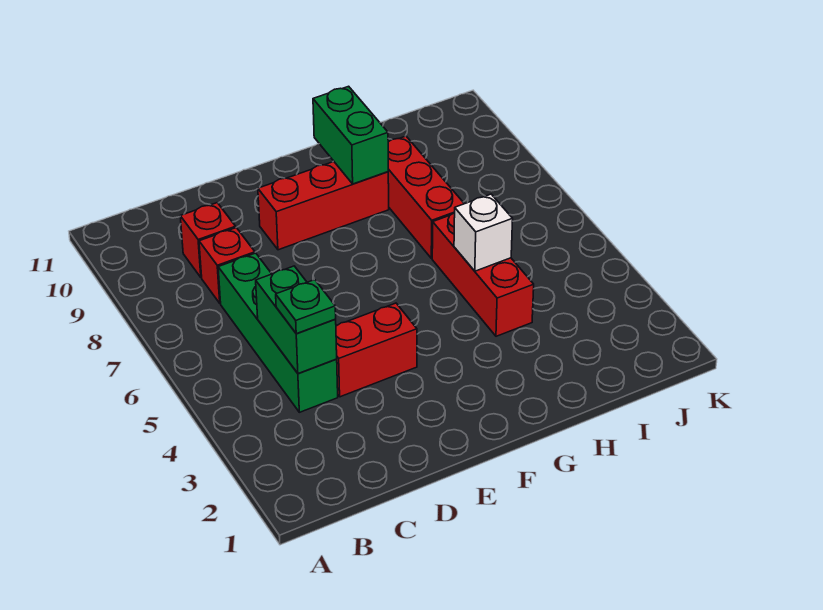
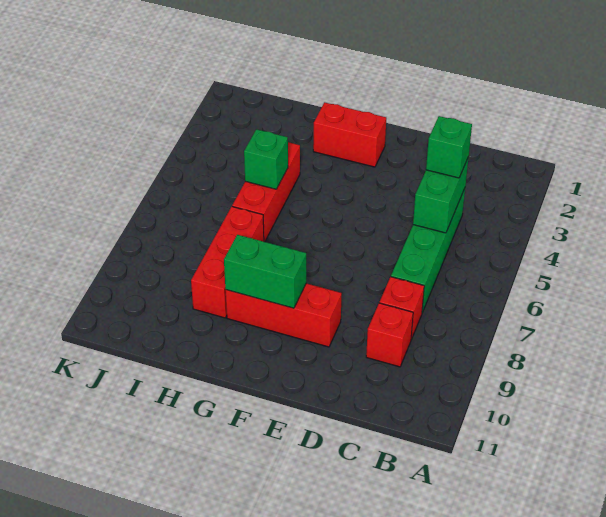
green 1x1 plate [276,280,336,334] -> green 1x1 brick [426,116,472,178]
red 1x2 brick [336,303,417,397] -> red 1x2 brick moved to [313,102,386,167]
green 1x2 brick [313,86,388,184] -> green 1x2 brick turned to [224,235,306,308]
white 1x1 brick [454,194,513,271] -> green 1x1 brick [244,129,288,189]

